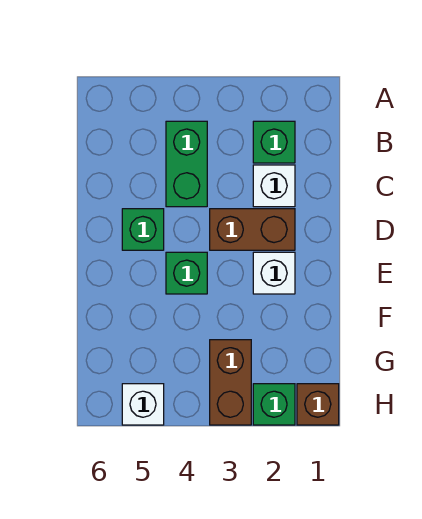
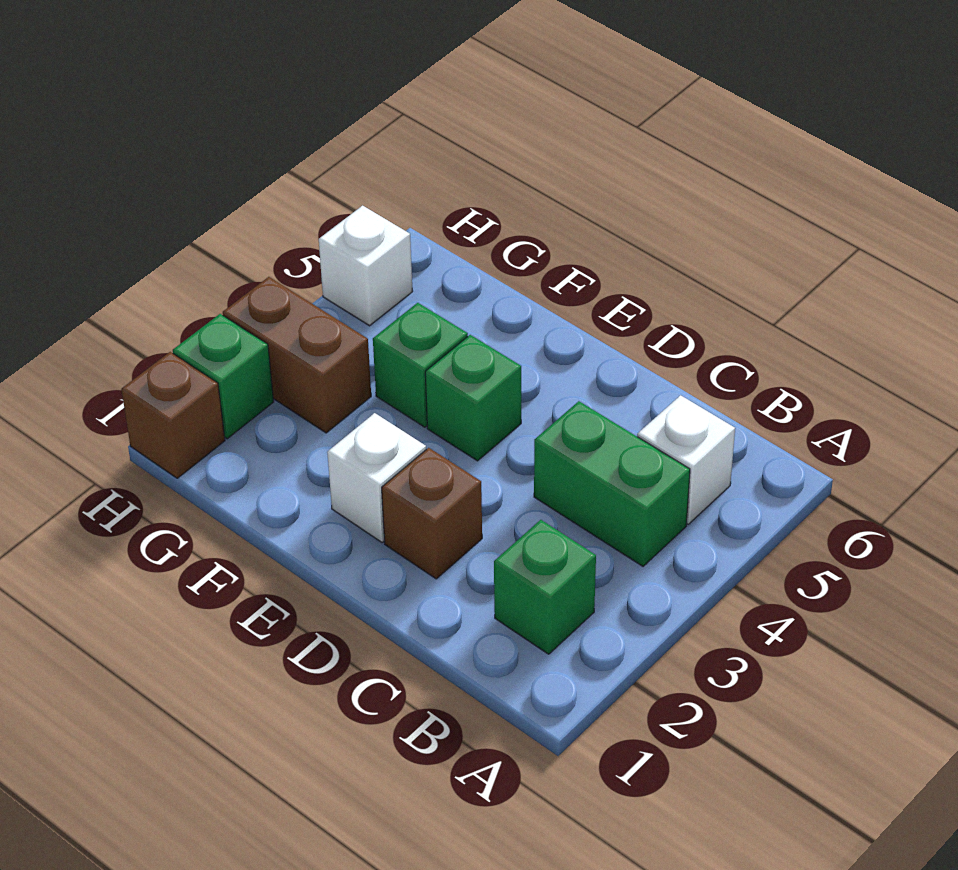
white 1x1 brick [253,165,295,207] -> white 1x1 brick moved to [637,395,735,524]
brown 1x2 brick [210,209,295,250] -> brown 1x1 brick [382,448,482,579]
green 1x1 brick [122,209,164,250] -> green 1x1 brick moved to [373,303,468,427]

